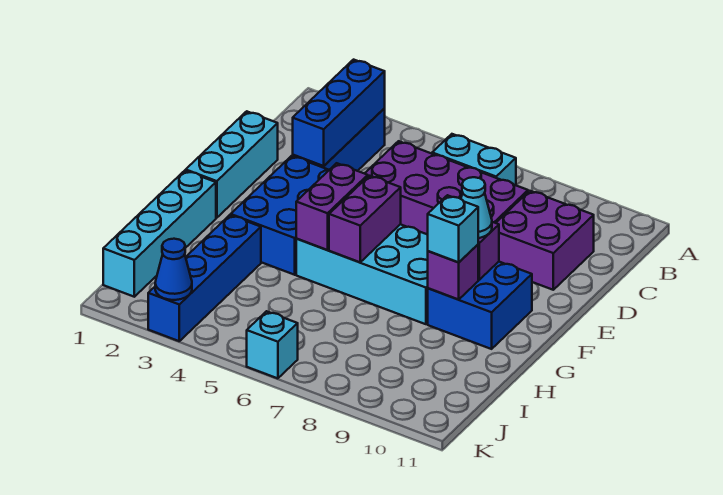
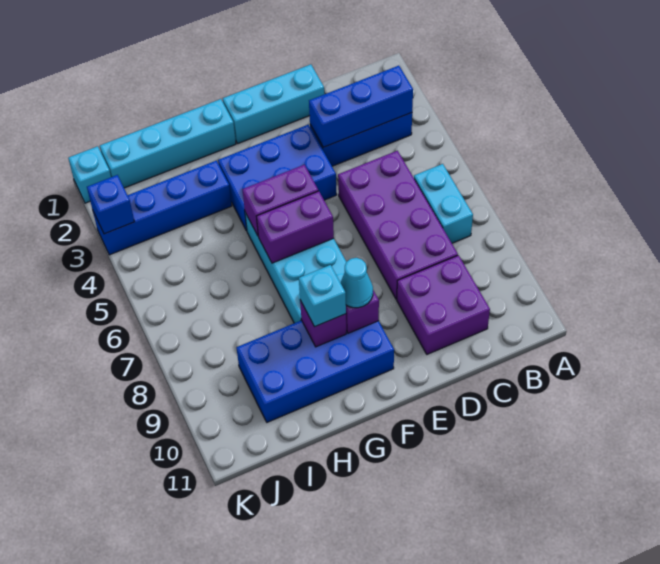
blue 2x2 brick [428,262,532,349] -> blue 2x4 brick [236,320,394,422]
blue 1x1 cone [155,239,192,300] -> blue 1x1 brick [87,175,134,234]
cyan 1x1 brick [247,311,298,378] -> cyan 1x1 brick moved to [68,146,111,203]

